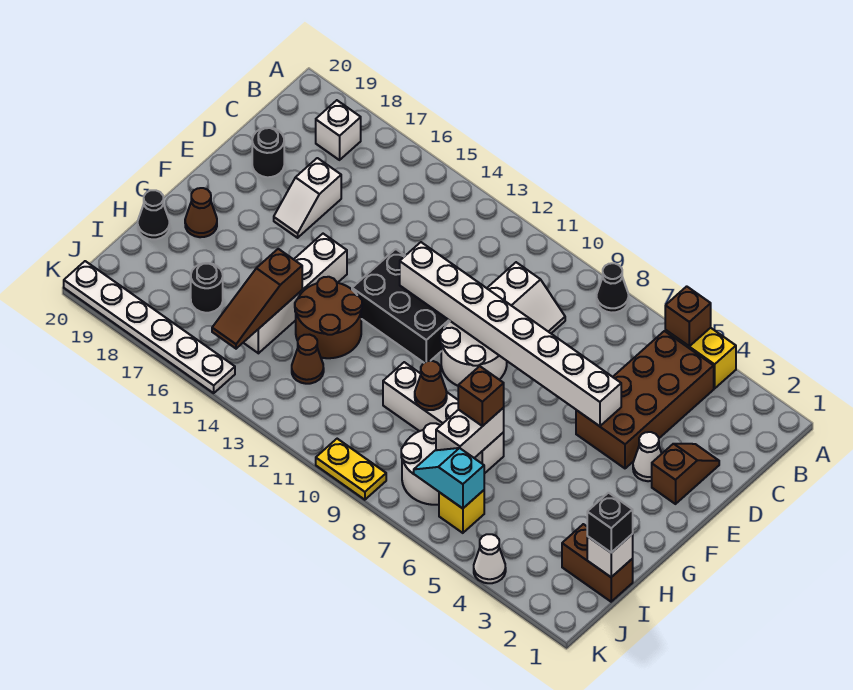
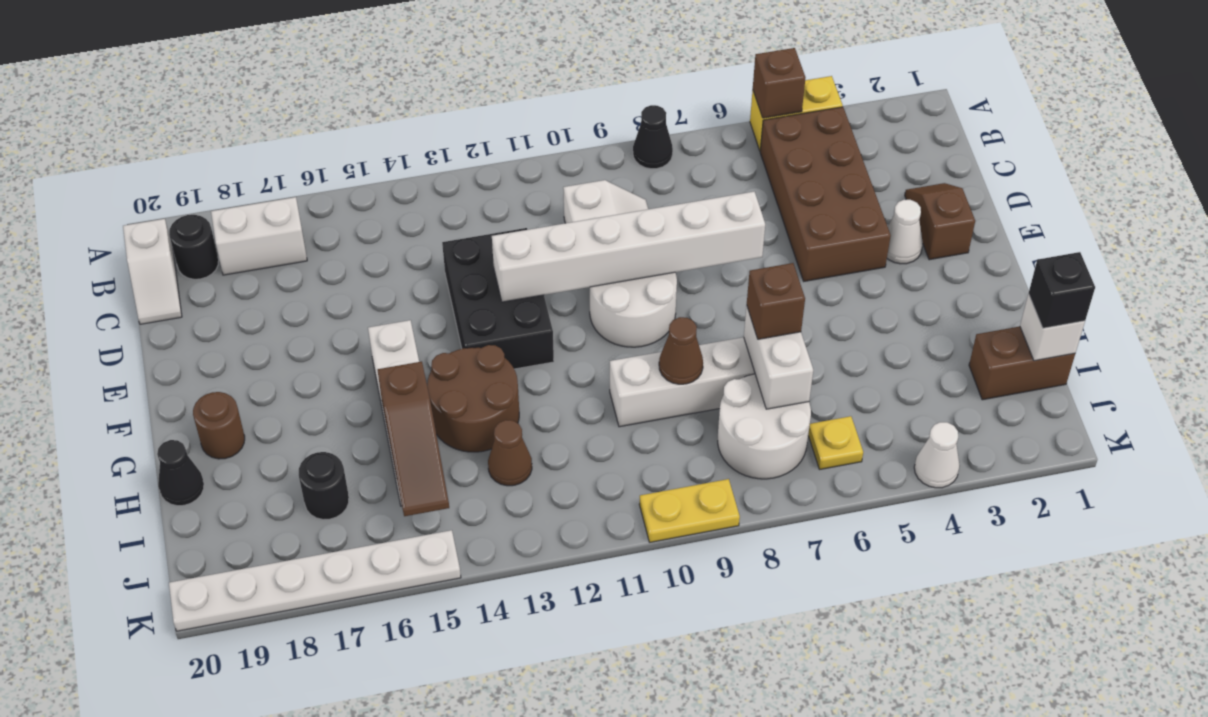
white 1x1 brick [316,100,361,160] -> white 1x2 brick [211,197,307,275]
white 1x2 slope [274,158,341,238] -> white 1x2 slope moved to [123,219,182,324]
black 1x1 round brick [252,128,284,177] -> black 1x1 round brick moved to [169,215,219,279]
white 1x8 brick [400,242,621,426] -> white 1x6 brick [492,192,765,302]
black 2x3 brick [352,249,450,363] -> black 2x3 brick turned to [442,228,554,369]
brown 1x1 cone [185,188,217,237] -> brown 1x1 round brick [193,392,245,459]
yellow 1x1 brick [439,490,484,533] -> yellow 1x1 plate [808,416,863,469]
cyan 1x2 slope [414,448,484,508] -> none

